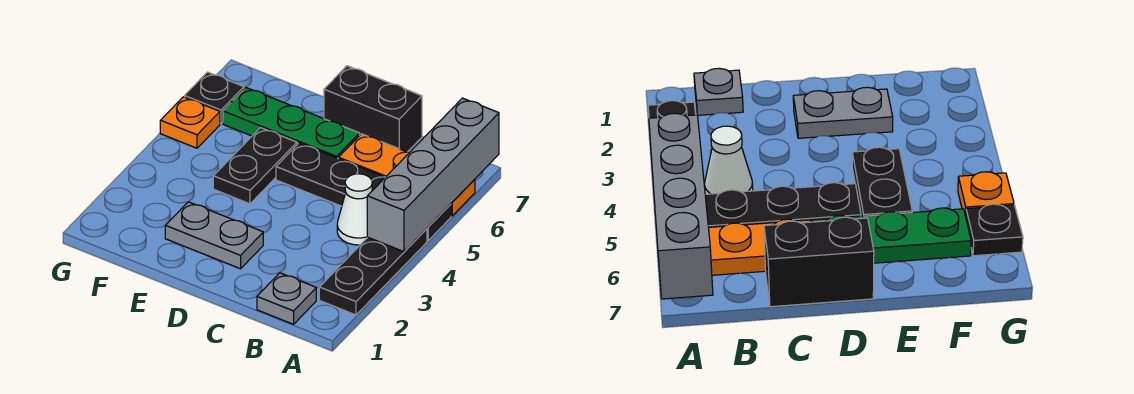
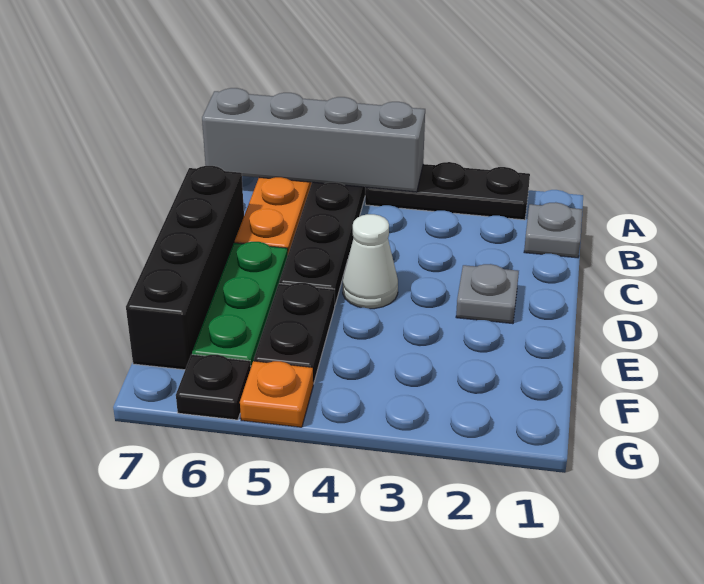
white 1x1 cone [337,174,372,245] -> white 1x1 cone moved to [343,214,398,309]
black 1x2 brick [324,66,422,152] -> black 1x4 brick [126,166,244,370]
grey 1x2 plate [165,202,263,269] -> grey 1x1 plate [456,264,519,324]
black 1x2 plate [213,128,297,204] -> black 1x2 plate turned to [254,283,335,384]

